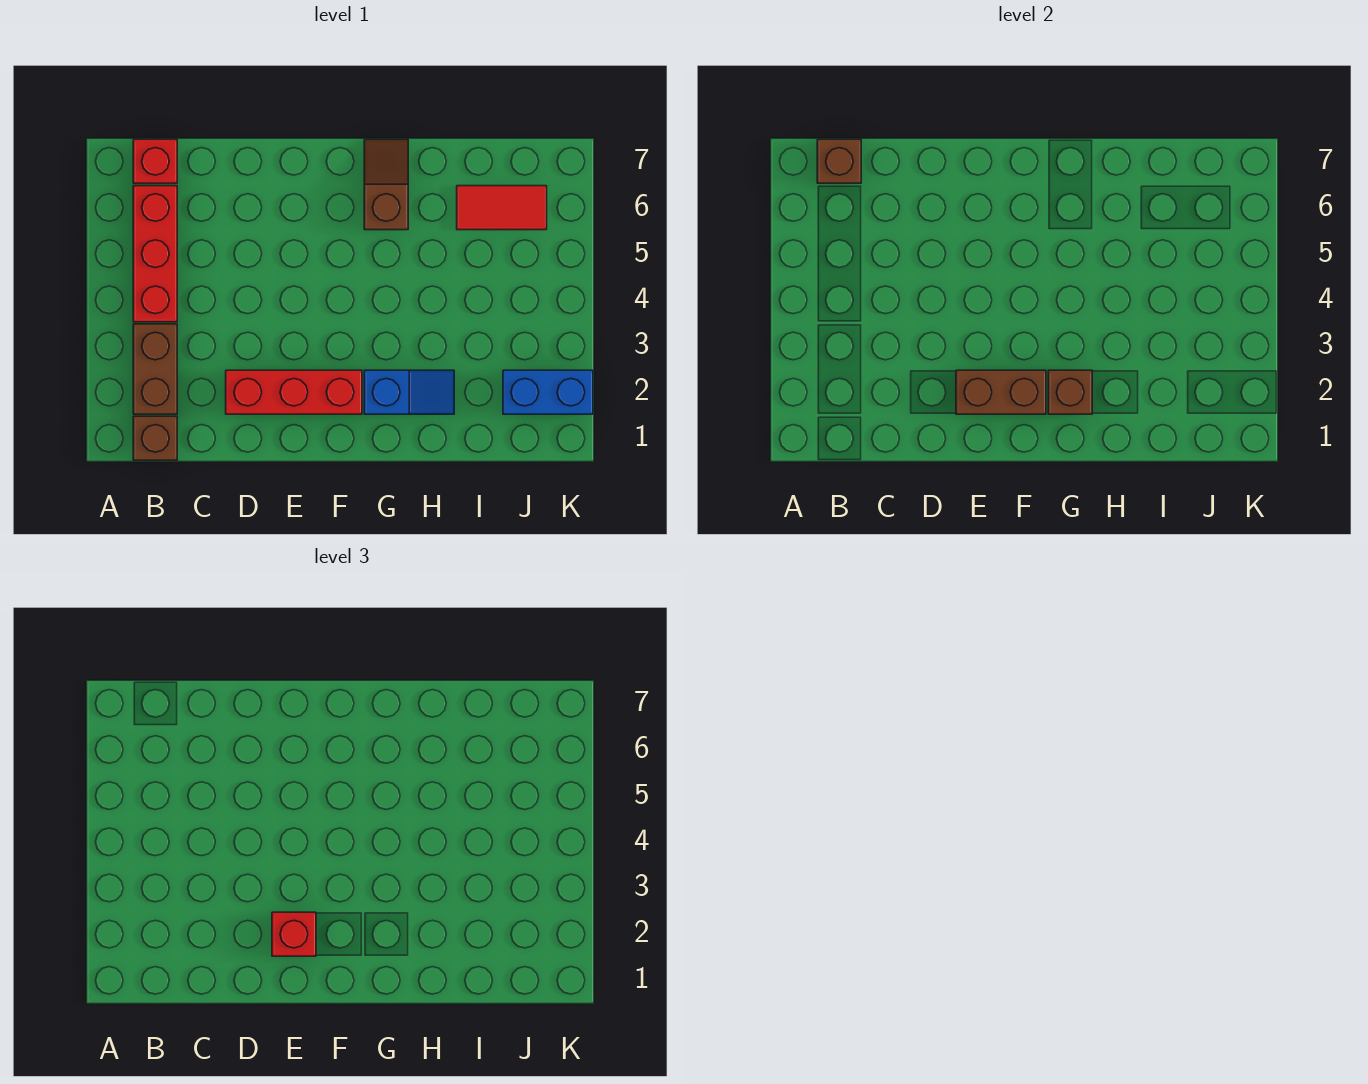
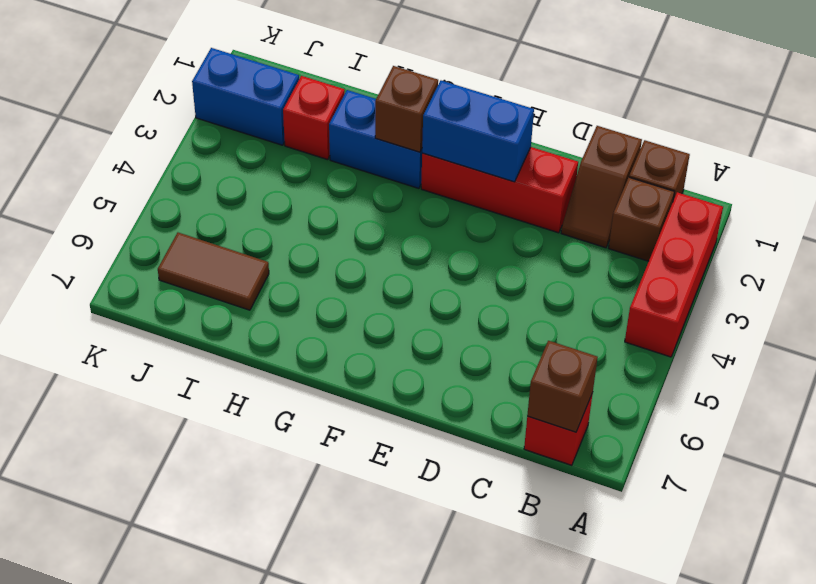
brown 1x2 brick [133,324,177,414] -> brown 1x1 brick [609,177,674,261]
red 1x3 brick [133,186,177,322] -> red 1x3 brick moved to [625,192,723,357]
brown 1x2 brick [956,370,1046,414] -> blue 1x2 brick [422,81,534,182]
red 1x1 brick [272,912,316,956] -> red 1x1 brick moved to [283,76,345,160]
blue 1x2 slope [364,370,454,414] -> blue 1x2 brick [329,90,422,188]
brown 1x2 slope [364,139,408,230] -> brown 1x2 slope moved to [561,126,642,248]
red 1x2 tile [457,186,547,230] -> brown 1x2 tile [158,233,269,310]

